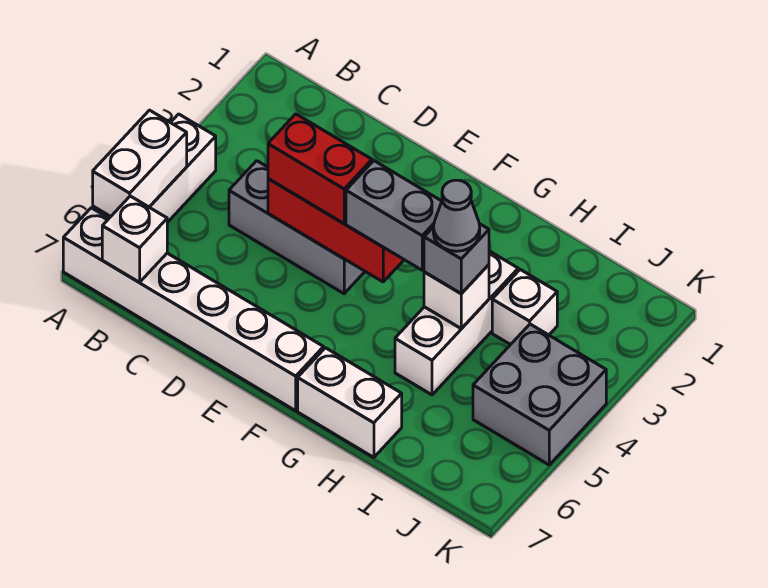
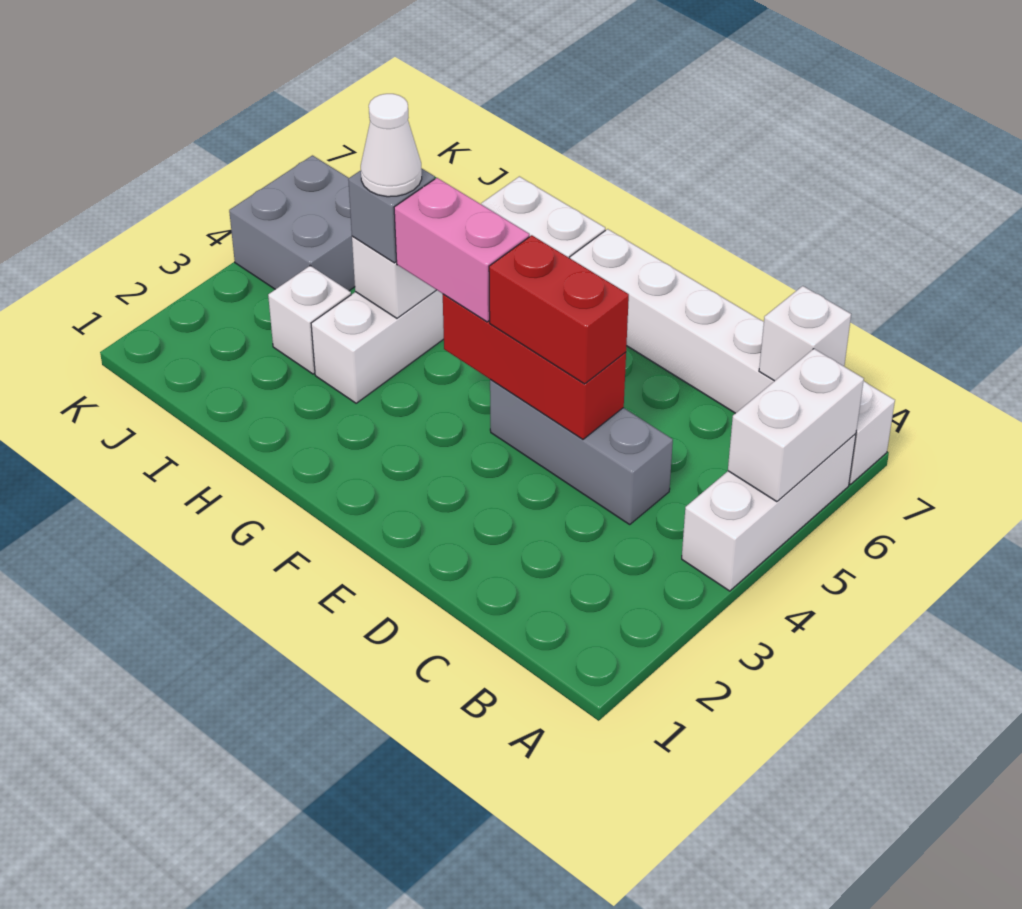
grey 1x2 brick [346,161,442,270] -> pink 1x2 brick [394,178,529,322]
grey 1x1 cone [433,180,480,251] -> white 1x1 cone [361,94,422,197]

